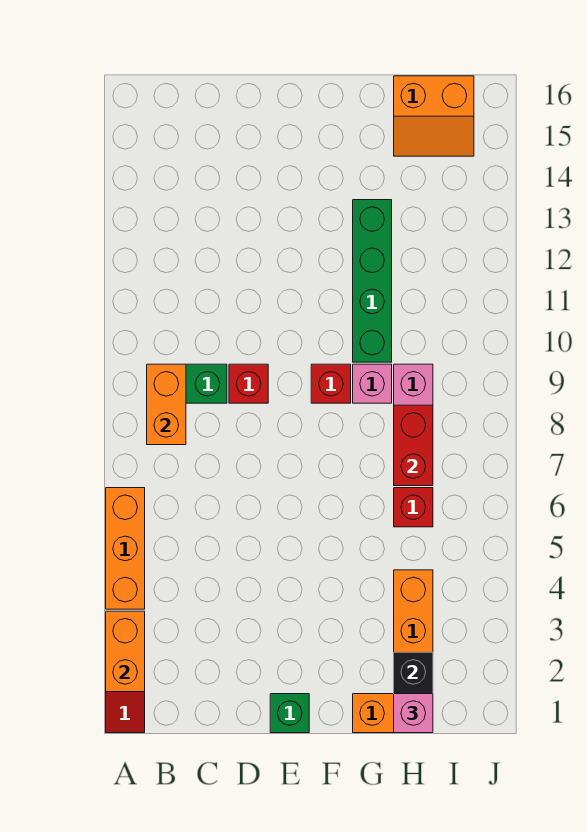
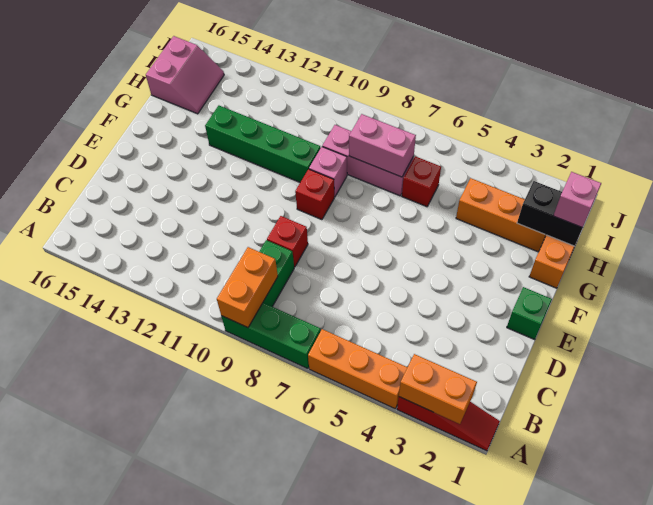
none -> green 1x3 brick [221,303,321,369]
orange 1x2 brick [147,364,186,445] -> orange 1x2 brick turned to [217,247,278,328]
red 1x2 brick [394,405,433,486] -> pink 1x2 brick [349,114,416,177]
orange 2x2 slope [394,76,474,156] -> pink 2x2 slope [146,36,224,114]

